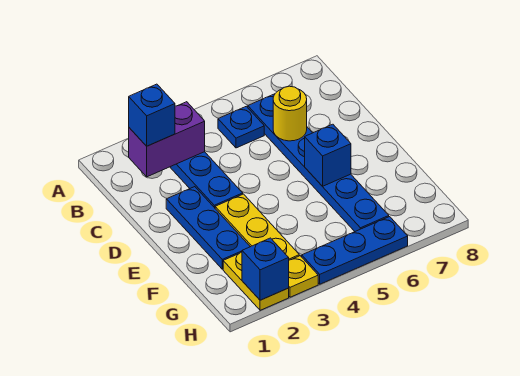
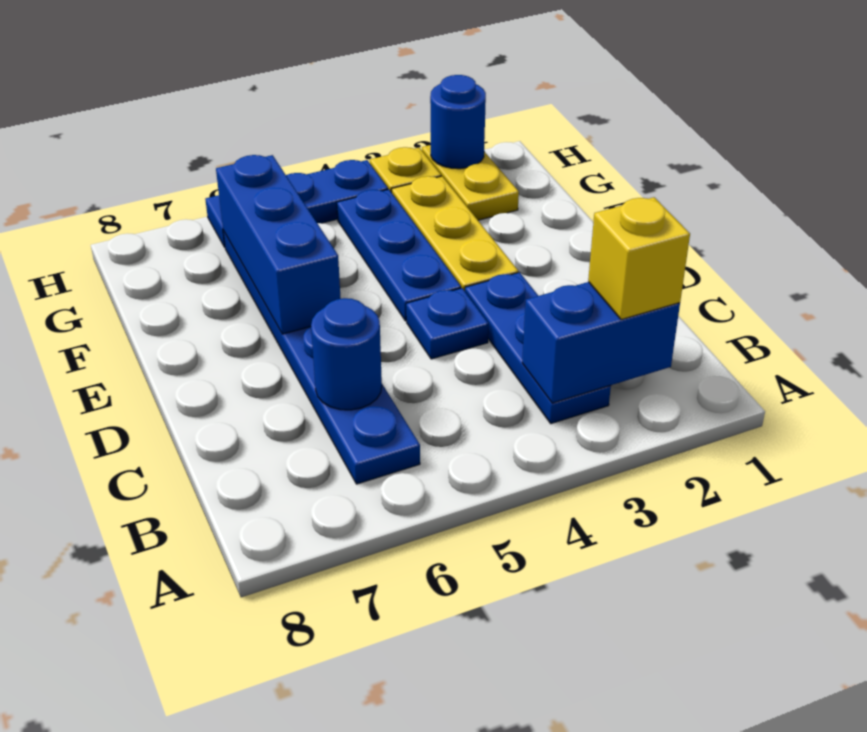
purple 1x2 brick [129,102,205,177] -> blue 1x2 brick [522,282,680,403]
blue 1x1 brick [129,84,175,146] -> yellow 1x1 brick [588,197,690,320]
blue 1x1 plate [218,106,264,148] -> blue 1x1 plate moved to [406,288,489,359]
yellow 1x1 round brick [273,86,307,141] -> blue 1x1 round brick [311,298,382,410]
blue 1x3 plate [166,187,250,269] -> blue 1x3 plate moved to [337,189,461,321]
blue 1x1 brick [305,124,351,186] -> blue 1x3 brick [216,155,341,334]
blue 1x1 brick [242,238,289,300] -> blue 1x1 round brick [430,75,486,169]

